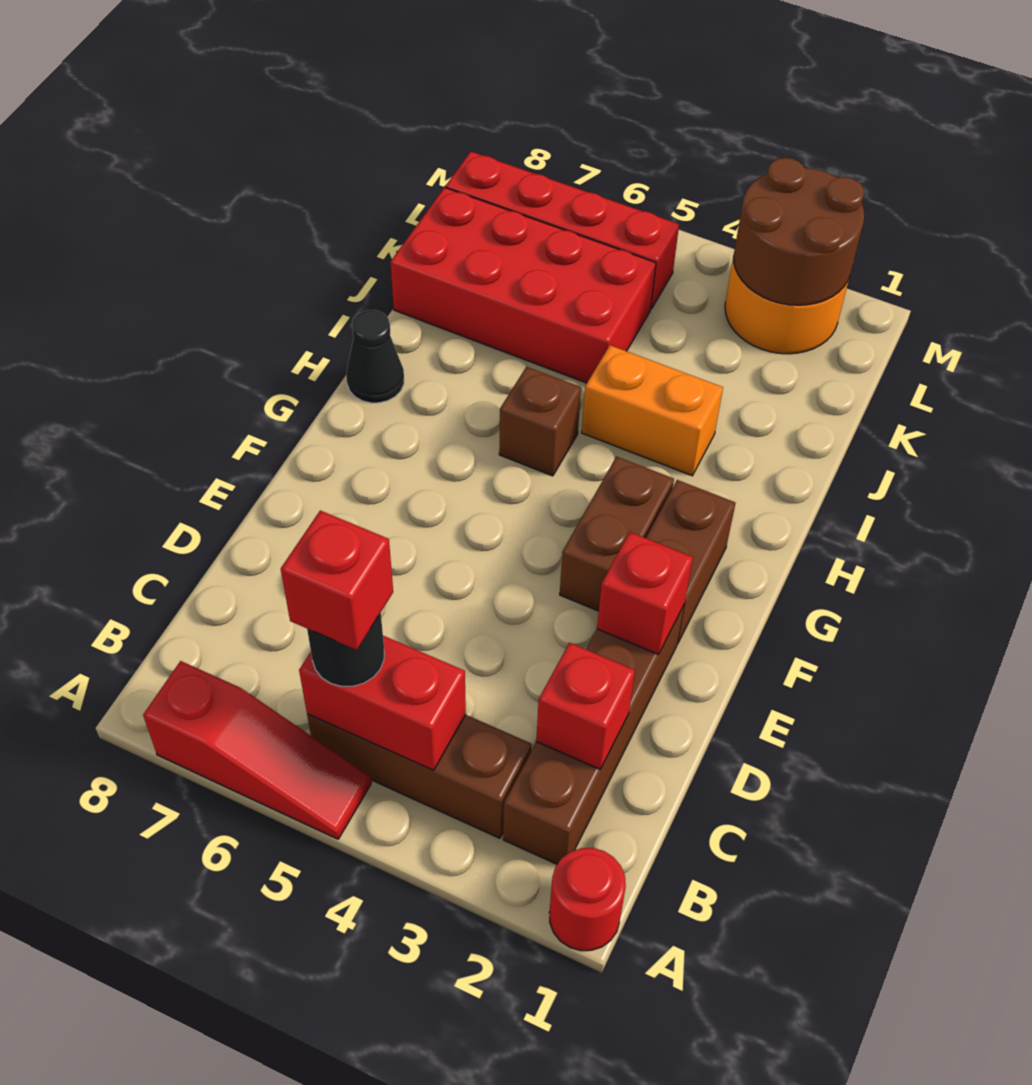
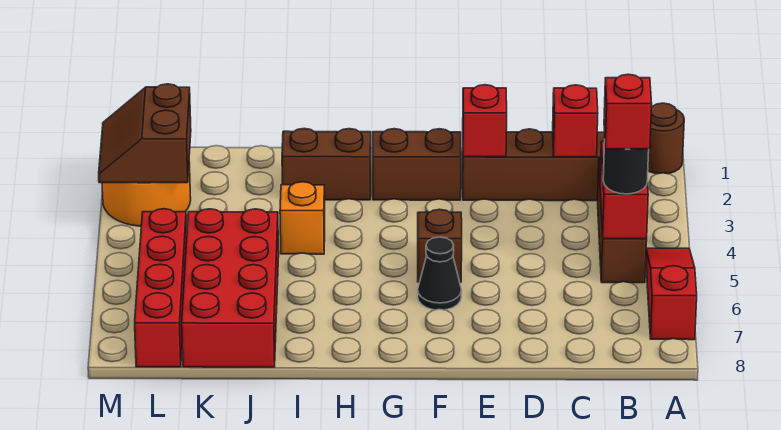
red 1x1 round brick [549,848,626,951] -> brown 1x1 round brick [648,103,684,174]
brown 1x2 brick [560,456,674,611] -> brown 1x2 brick moved to [282,128,371,200]
brown 1x1 brick [499,367,581,476] -> brown 1x1 brick moved to [418,209,462,282]
black 1x1 cone [346,310,404,403] -> black 1x1 cone moved to [418,237,462,310]
orange 1x2 brick [582,345,723,476] -> orange 1x1 brick [280,182,325,254]
brown 2x2 round brick [734,158,864,305] -> brown 2x2 slope [99,84,191,183]

